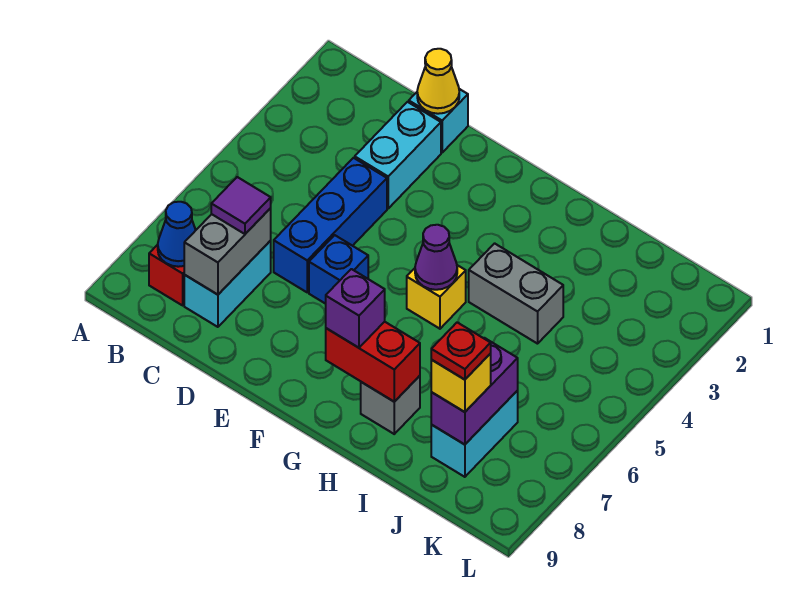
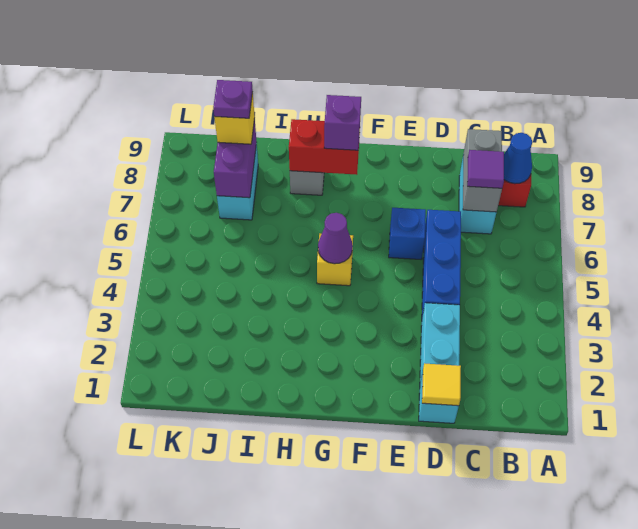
yellow 1x1 cone [417,49,459,114] -> yellow 1x1 tile [422,363,461,406]
grey 1x2 brick [469,243,563,344] -> none
red 1x1 plate [431,322,491,380] -> purple 1x1 plate [213,80,253,118]

